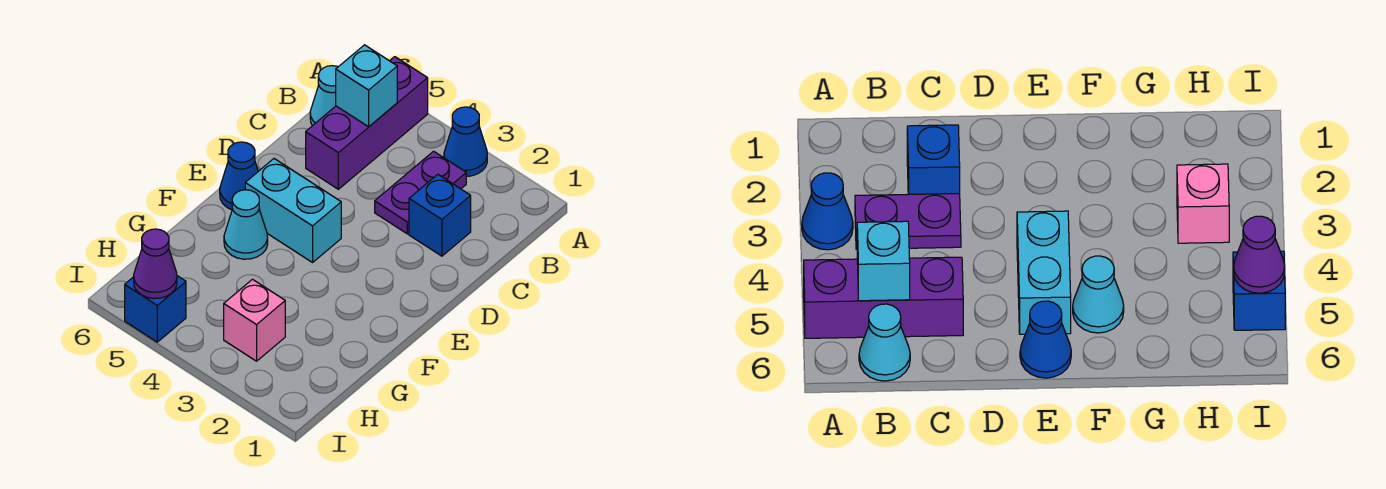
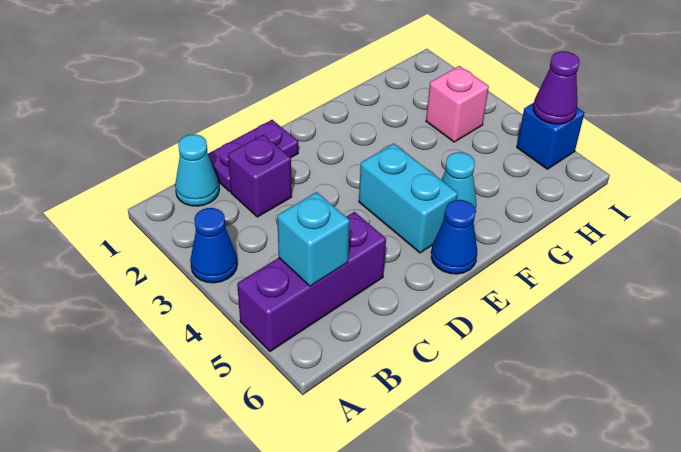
purple 1x2 plate [375,151,466,234] -> purple 1x2 plate moved to [208,120,298,191]
cyan 1x1 cone [310,66,338,126] -> cyan 1x1 cone moved to [175,134,219,206]
blue 1x1 brick [409,174,471,256] -> purple 1x1 brick [228,135,292,217]

